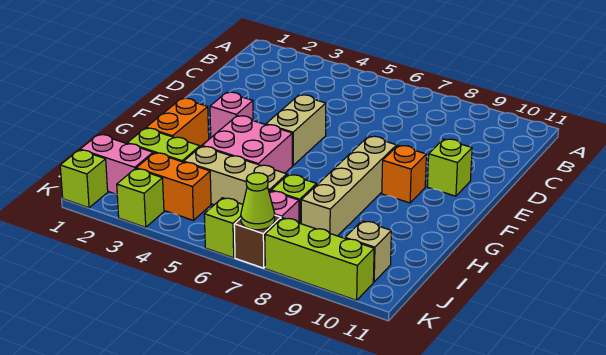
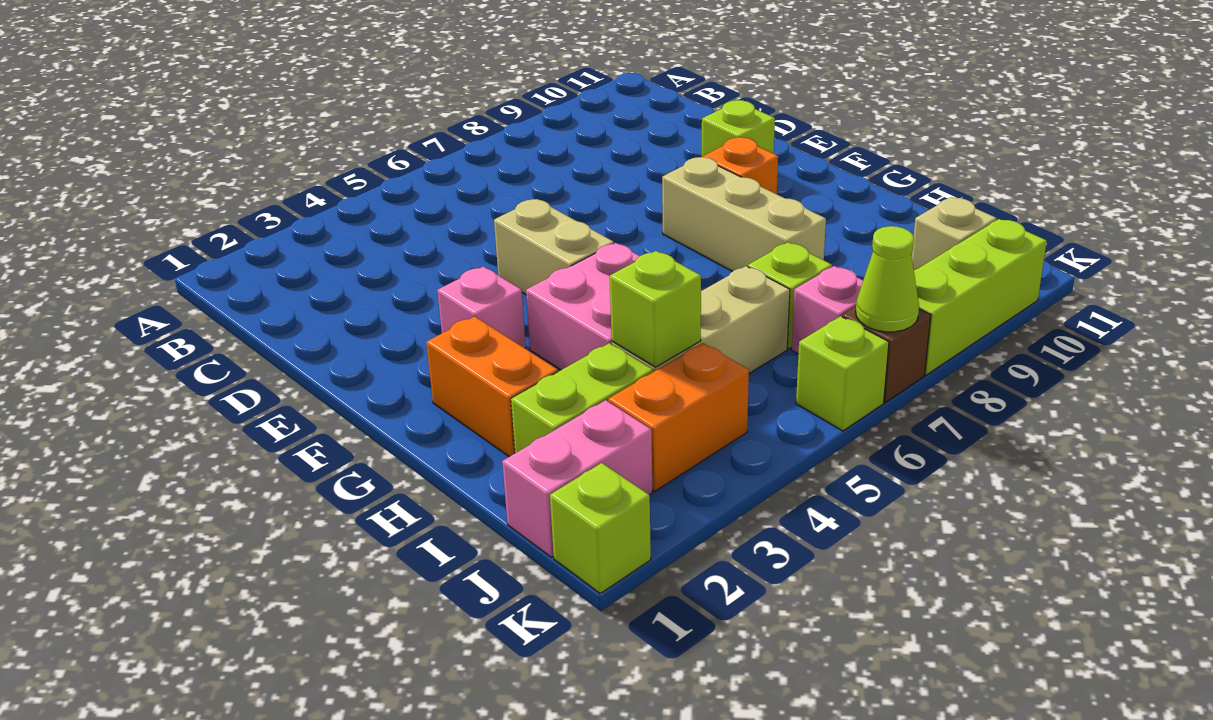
tan 1x4 brick [301,136,397,236] -> tan 1x3 brick [662,157,826,272]
lime 1x1 brick [117,169,164,227] -> lime 1x1 brick moved to [610,251,701,367]

